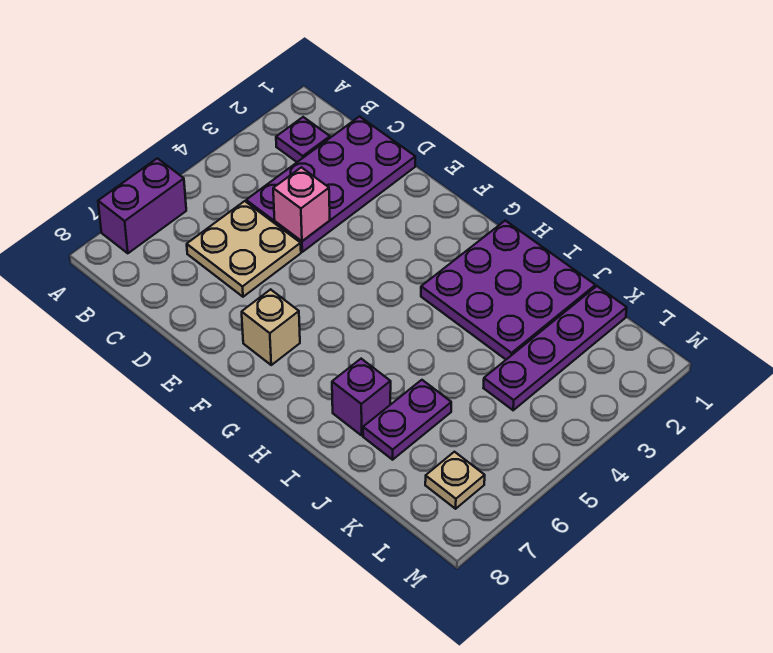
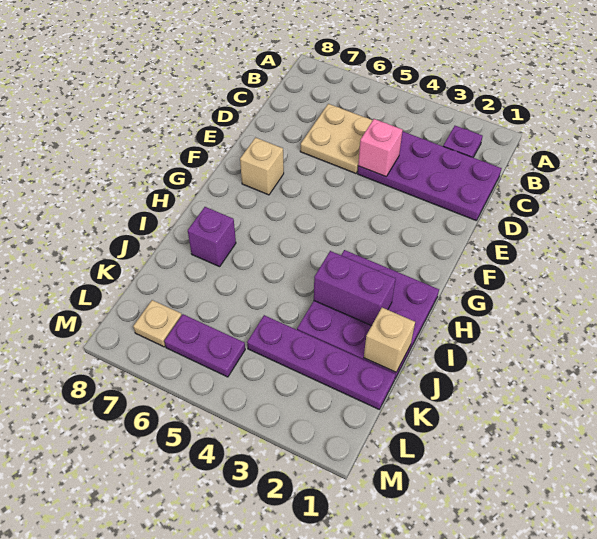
purple 1x2 brick [98,158,186,253] -> purple 1x2 brick moved to [314,251,396,326]
none -> tan 1x1 brick [364,308,415,372]
purple 1x2 plate [363,380,451,460] -> purple 1x2 plate moved to [164,314,245,377]

